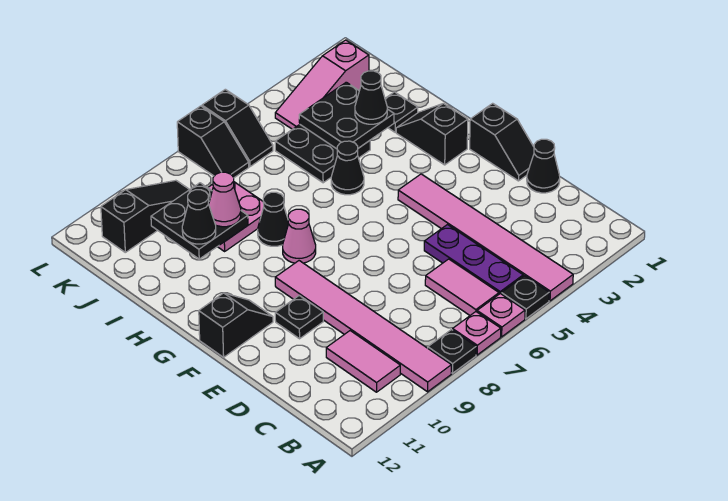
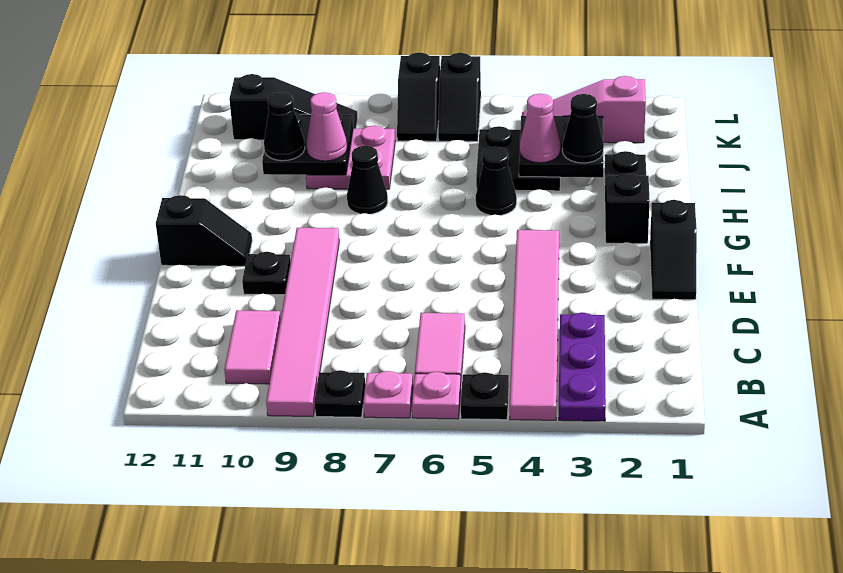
purple 1x3 plate [424,225,523,294] -> purple 1x3 plate moved to [559,312,606,421]
black 1x1 cone [527,139,560,193] -> none
pink 1x1 cone [283,209,316,263] -> pink 1x1 cone moved to [520,94,560,163]

